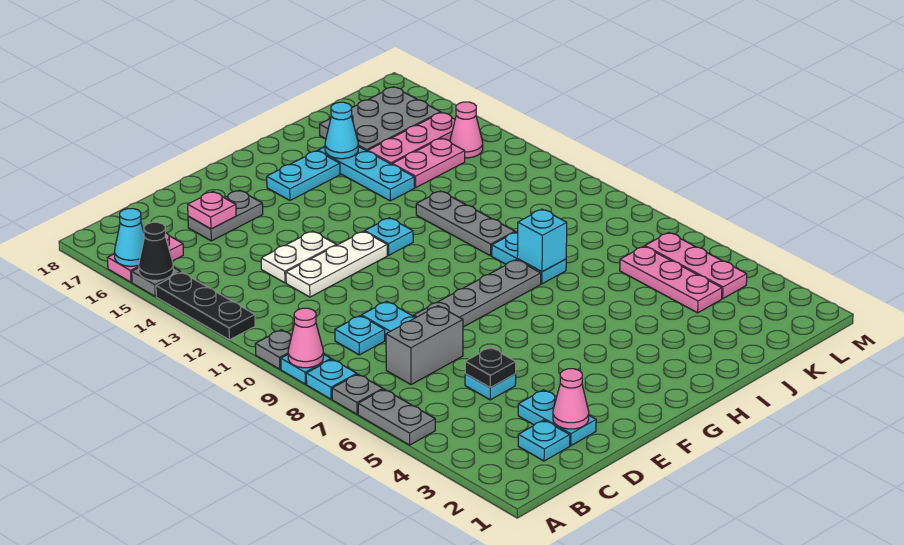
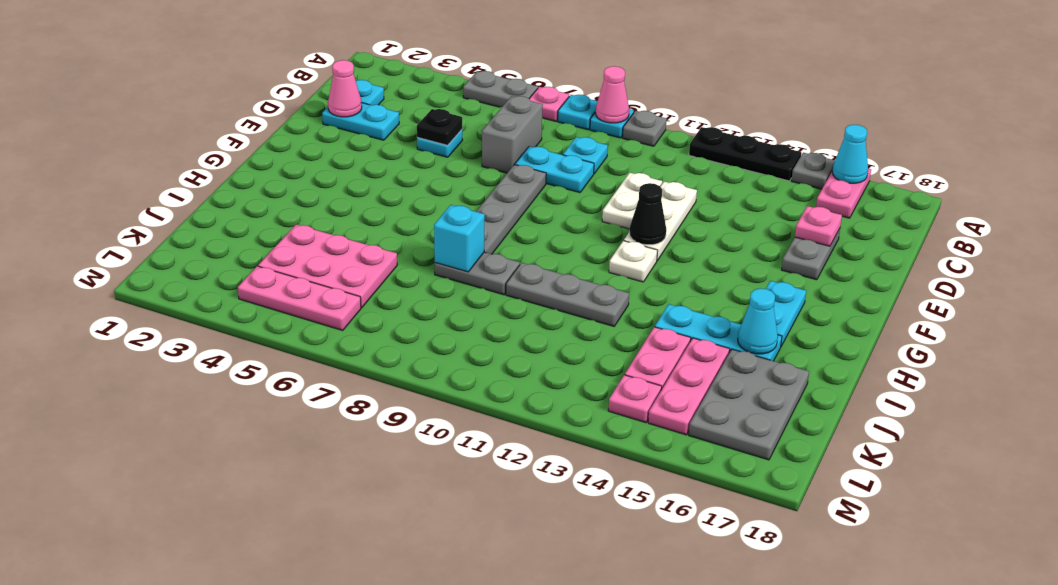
grey 1x1 plate [332,374,383,414] -> pink 1x1 plate [529,87,569,121]
black 1x1 cone [139,222,173,280] -> black 1x1 cone moved to [629,183,666,245]
white 1x2 plate [261,231,336,283] -> white 1x2 plate moved to [602,173,662,229]
cyan 1x1 plate [365,218,413,255] -> white 1x1 plate [609,241,658,282]
cyan 1x2 plate [492,232,566,284] -> grey 1x2 plate [435,252,520,295]
pink 1x3 plate [620,246,722,313] -> pink 2x3 plate [258,224,397,308]
pink 1x1 cone [450,102,483,158] -> pink 1x1 plate [608,375,662,423]

